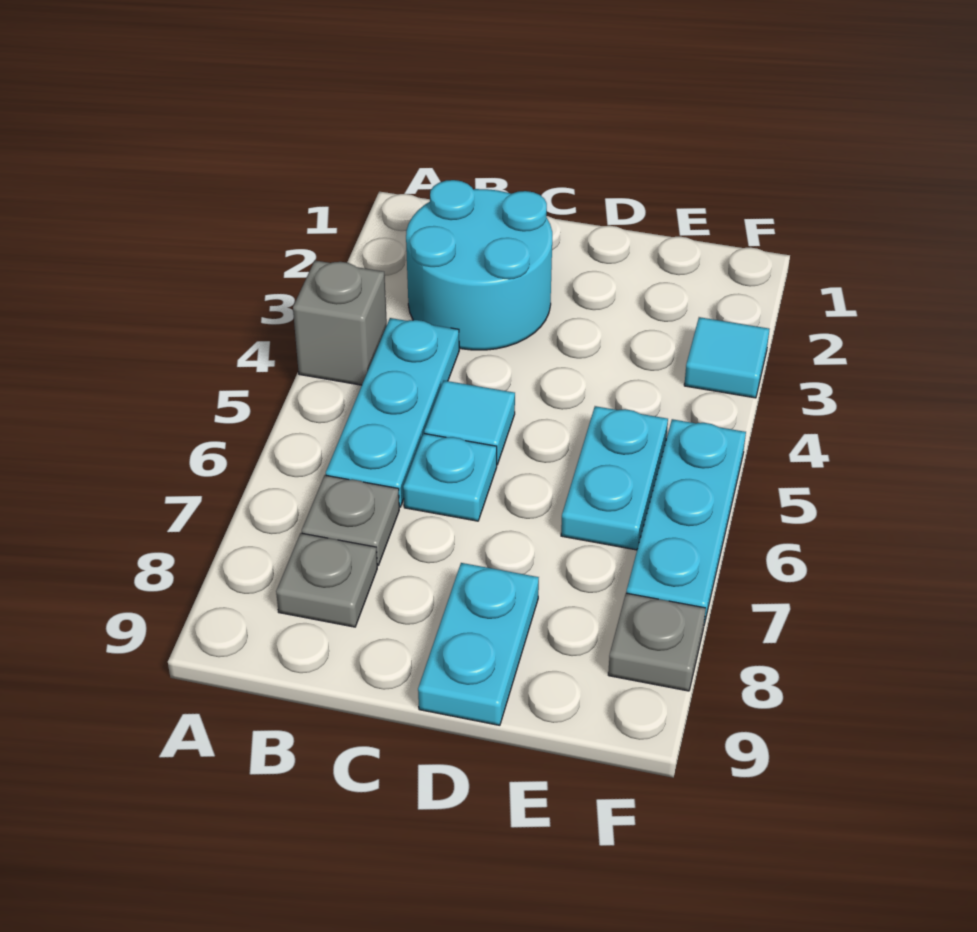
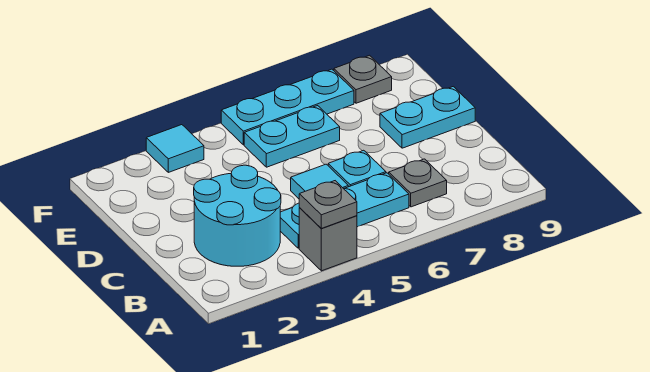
grey 1x1 plate [276,533,377,627] -> grey 1x1 plate moved to [299,181,357,228]

